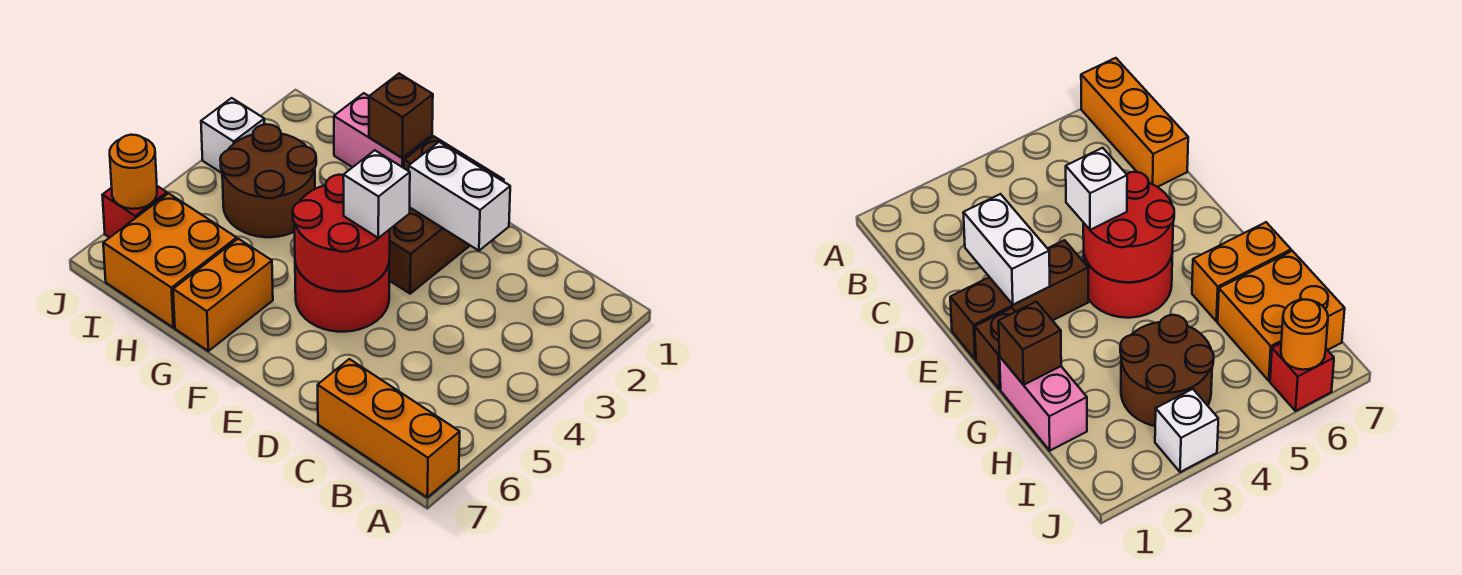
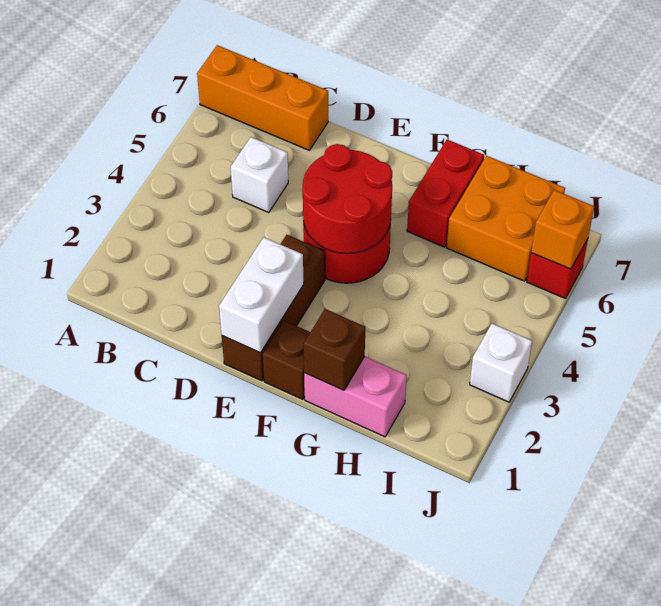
white 1x2 brick [409,142,510,251] -> white 1x2 brick turned to [219,237,304,353]
white 1x1 brick [343,150,410,238] -> white 1x1 brick moved to [231,137,288,213]
orange 1x2 brick [173,239,273,351] -> red 1x2 brick [407,140,484,247]
brown 2x2 round brick [220,124,316,237] -> none
orange 1x1 round brick [110,135,157,209] -> orange 1x1 brick [531,190,594,269]

